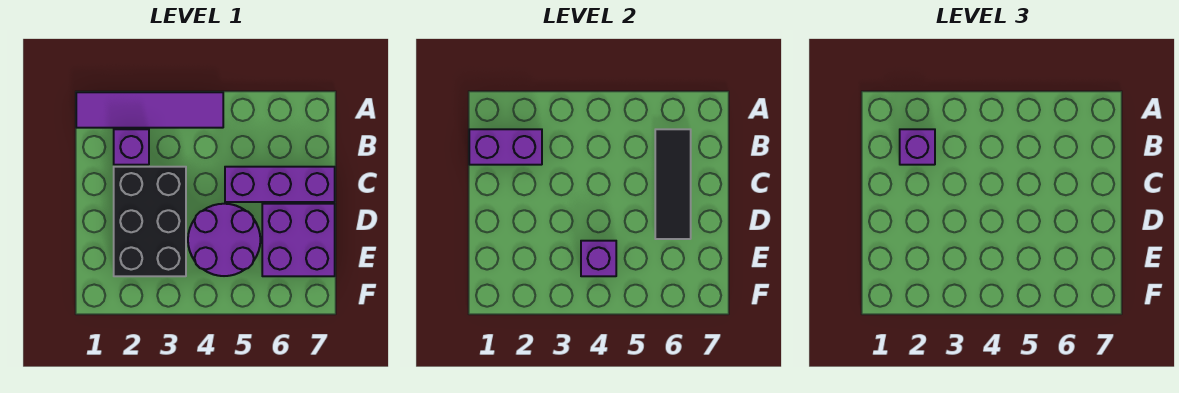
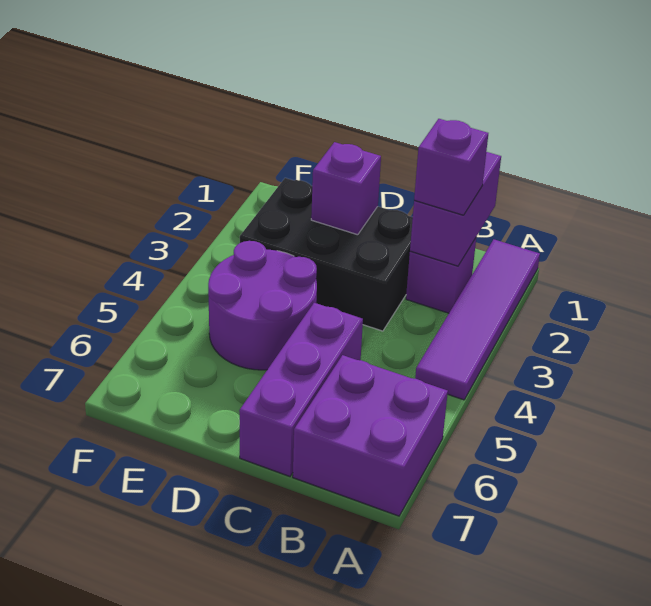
black 1x3 tile [655,129,691,239] -> none
purple 2x2 brick [262,204,335,276] -> purple 2x2 brick moved to [293,355,448,516]
purple 1x1 brick [581,241,616,276] -> purple 1x1 brick moved to [311,142,381,235]

